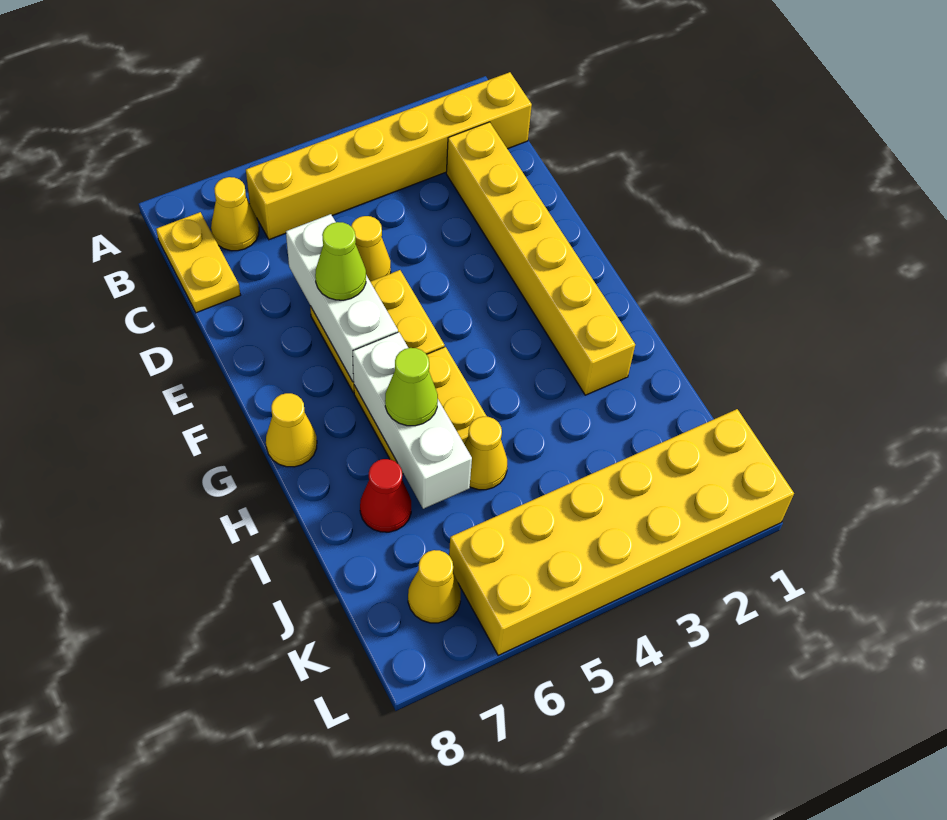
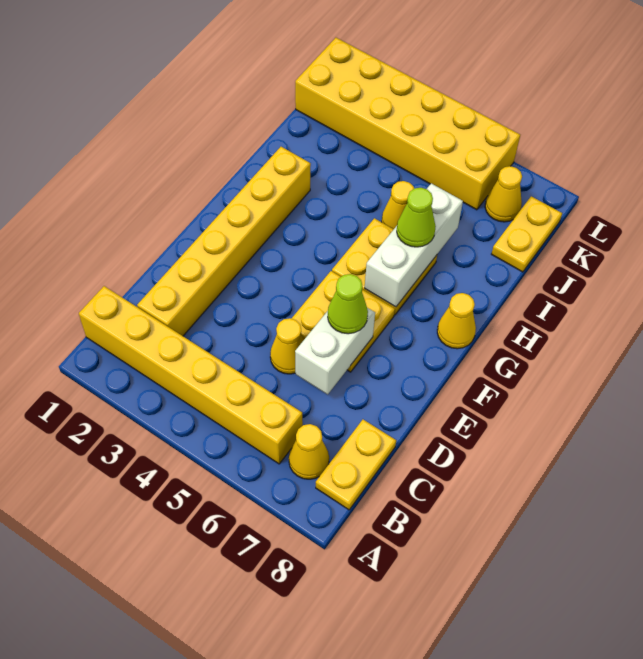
white 1x3 brick [286,214,398,382] -> white 1x2 brick [295,308,375,394]
red 1x1 cone [360,459,411,532] -> none
none -> yellow 1x2 plate [492,196,562,272]

